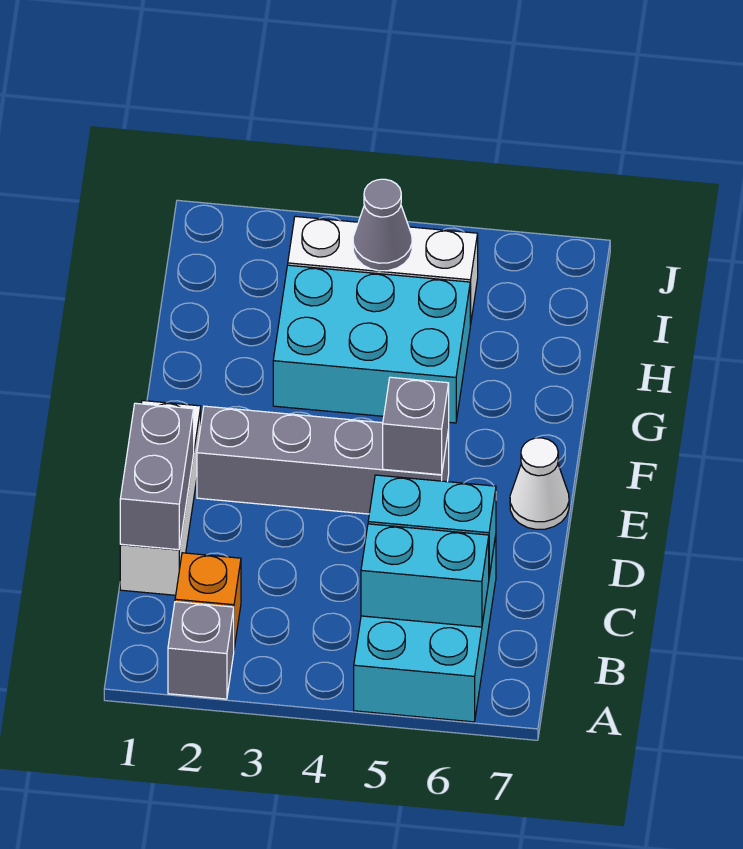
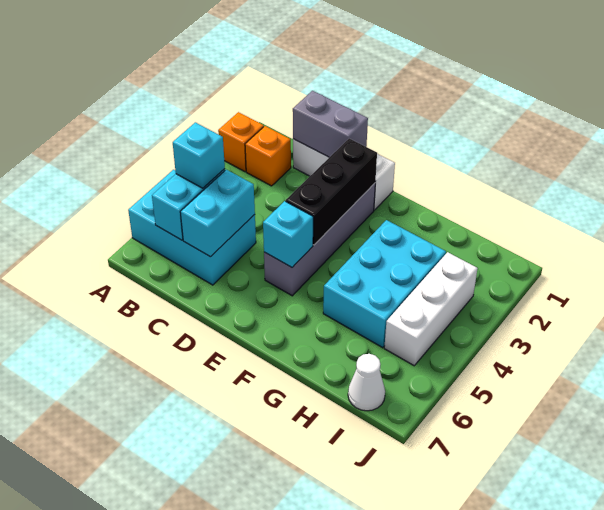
grey 1x1 brick [168,602,234,699] -> orange 1x1 brick [218,112,264,172]
none -> cyan 1x1 brick [173,122,225,188]
none -> black 1x3 brick [286,139,377,245]
grey 1x1 brick [383,377,449,475] -> cyan 1x1 brick [263,201,313,267]
white 1x1 cone [510,438,569,529] -> white 1x1 cone moved to [348,354,385,411]
grey 1x1 cone [353,179,412,271] -> none

